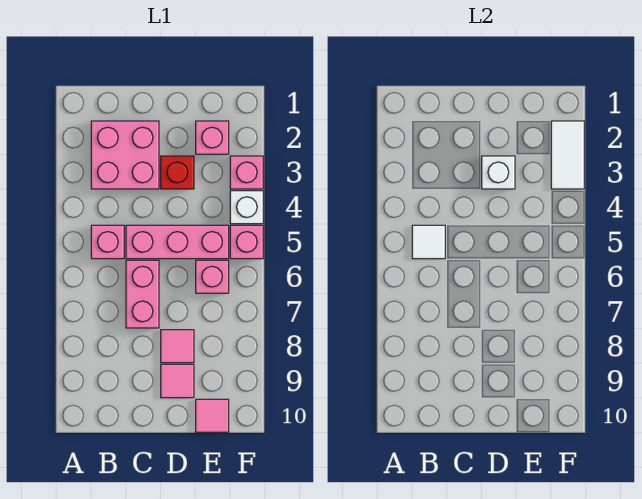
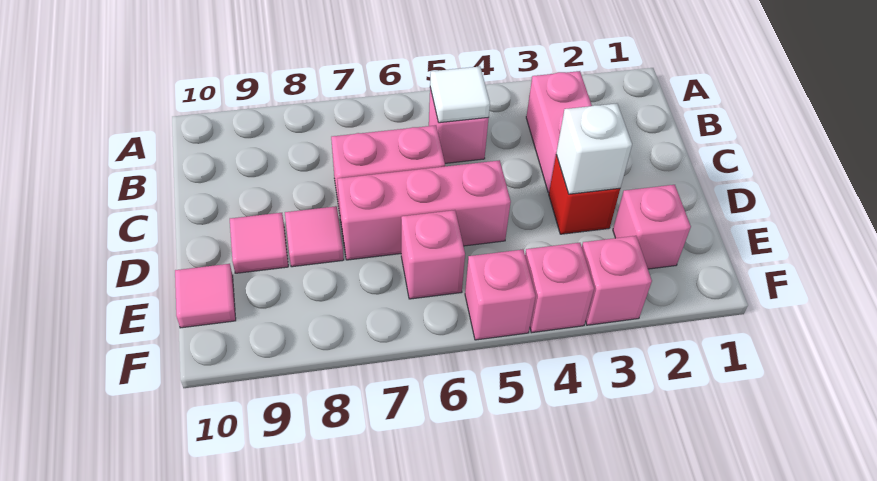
pink 2x2 brick [91,121,159,189] -> pink 1x2 brick [526,71,592,193]
pink 1x3 brick [126,225,229,259] -> pink 1x3 brick turned to [337,160,511,260]
white 1x2 tile [551,121,584,189] -> none
white 1x1 brick [230,191,263,224] -> pink 1x1 brick [525,243,594,333]

